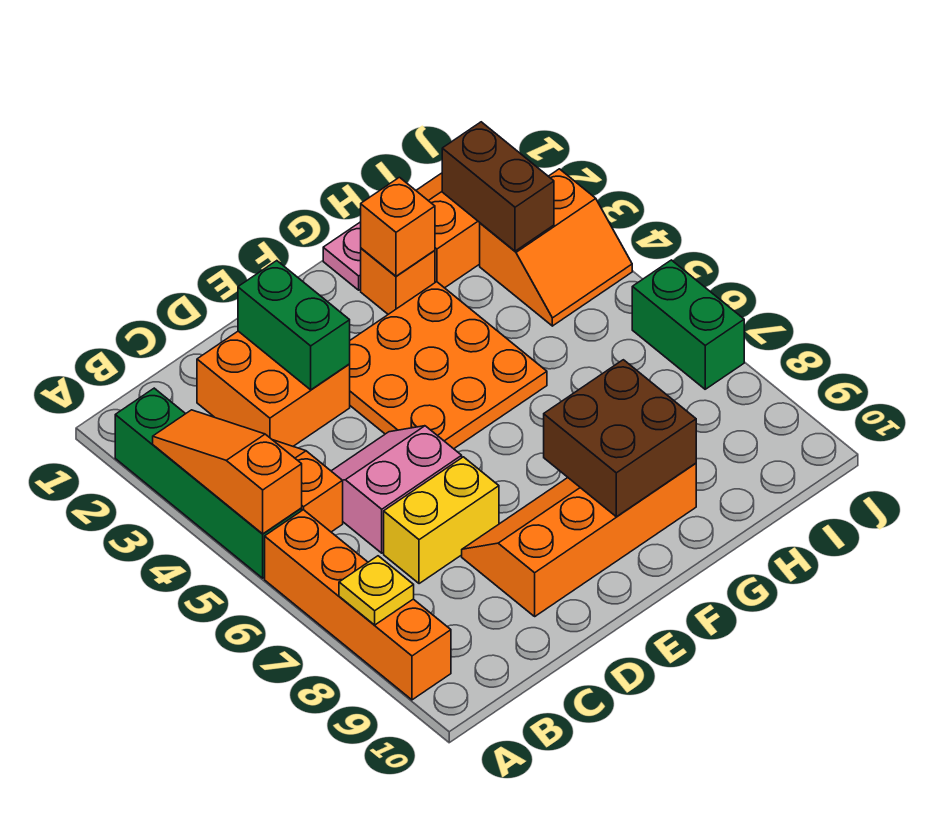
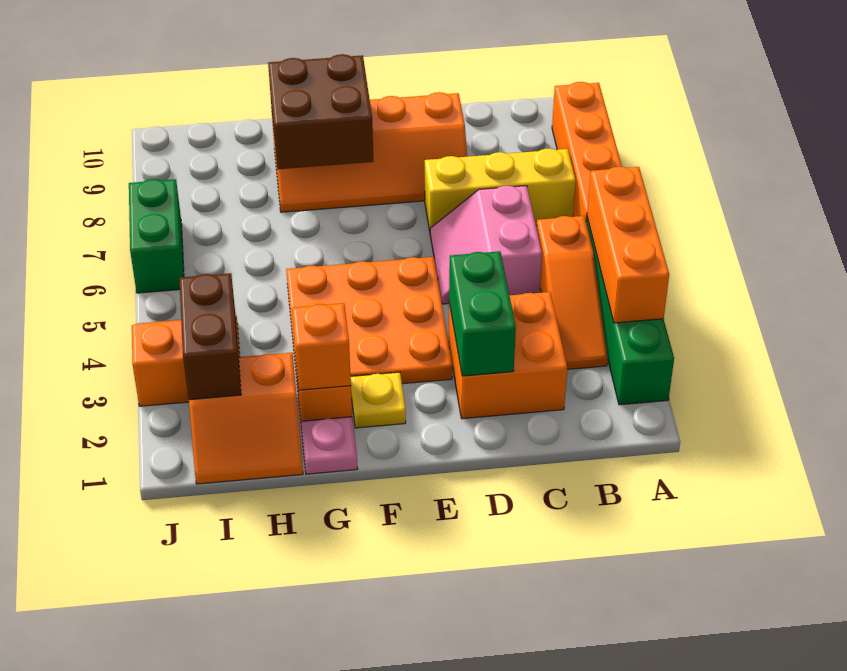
orange 1x3 slope [153,410,302,534] -> orange 1x3 brick [587,167,669,323]
yellow 1x1 plate [339,556,414,625] -> yellow 1x1 plate moved to [351,372,406,428]
pink 2x2 slope [332,426,462,553] -> pink 2x2 slope turned to [430,186,542,304]
yellow 1x2 brick [384,457,499,584] -> yellow 1x3 brick [425,148,576,231]

